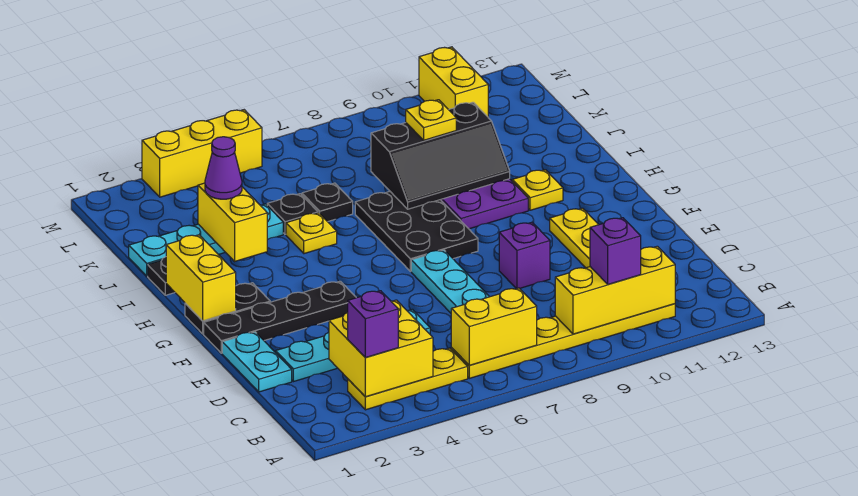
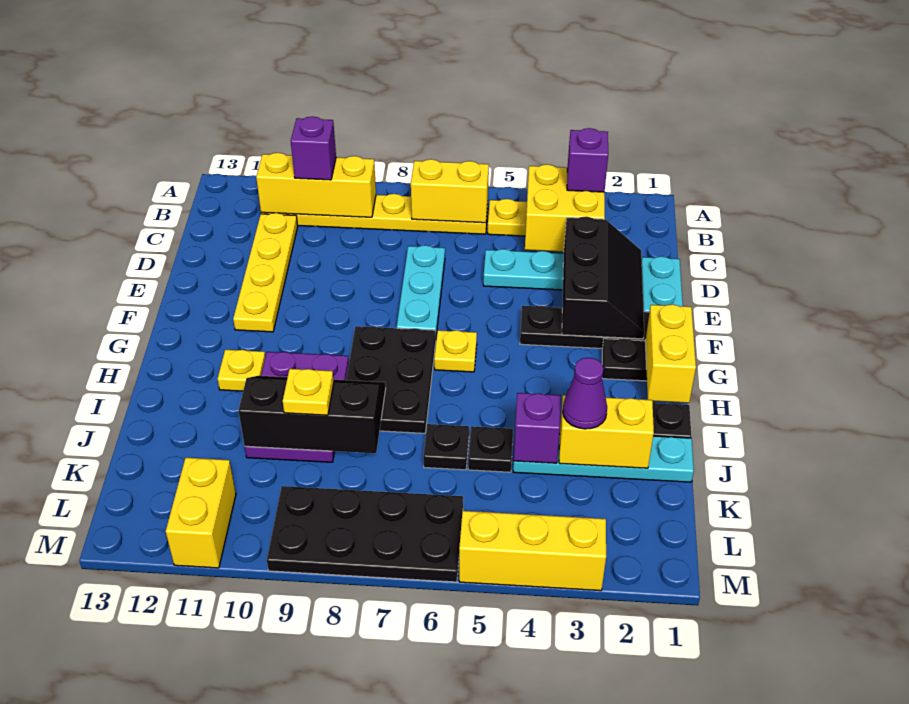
none -> black 2x3 slope [562,216,644,339]
purple 1x1 brick [499,222,550,289] -> purple 1x1 brick moved to [514,393,561,463]
yellow 1x2 brick [198,183,267,261] -> yellow 1x2 brick turned to [559,395,654,468]
yellow 1x1 plate [286,213,337,254] -> yellow 1x1 plate moved to [434,330,477,372]
none -> black 2x4 plate [267,486,463,582]

